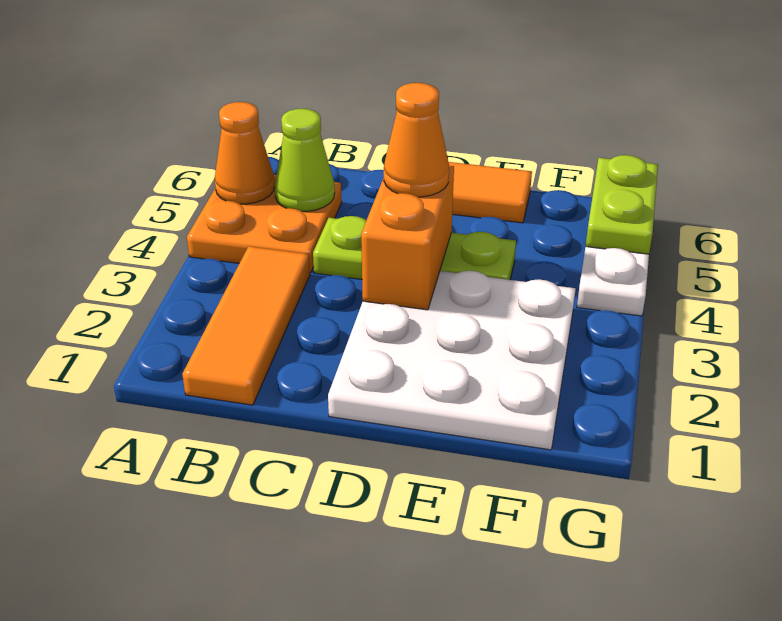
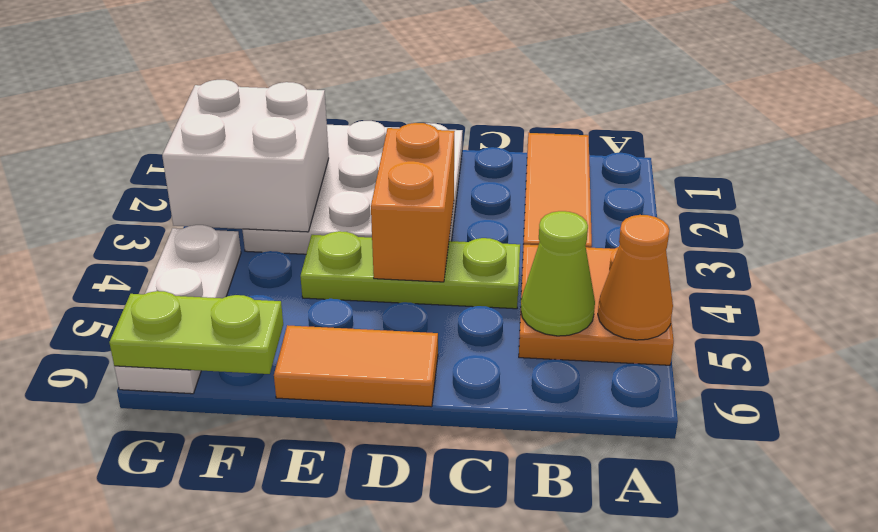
orange 1x1 cone [384,83,449,197] -> none
none -> white 2x2 brick [162,80,329,232]
lime 1x2 plate [586,155,658,254] -> lime 1x2 plate turned to [109,291,283,374]

